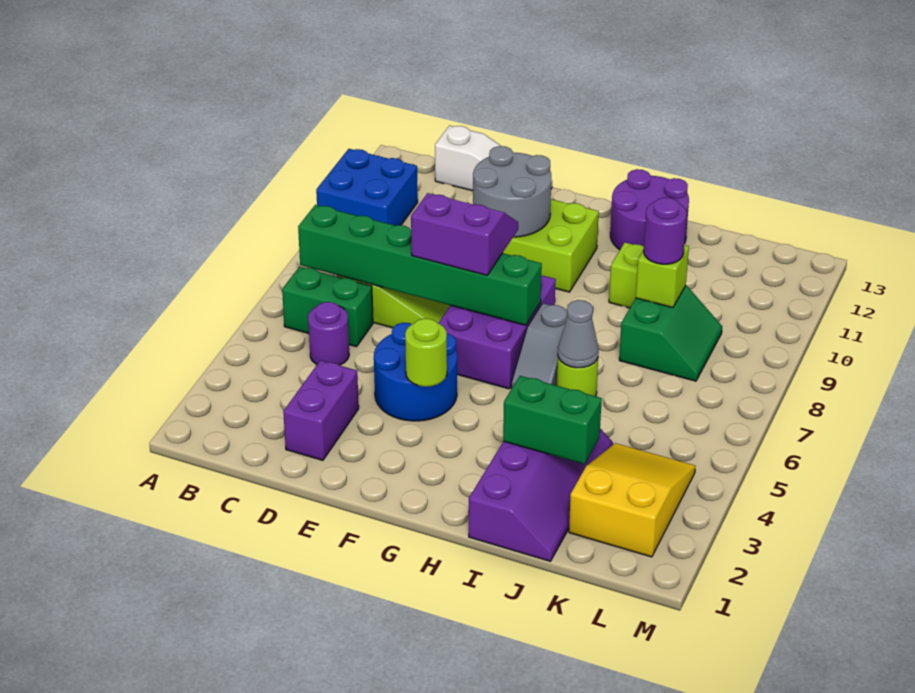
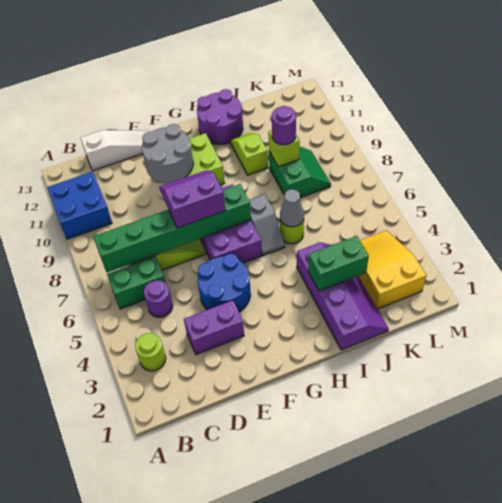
purple 1x2 brick [283,360,359,460] -> purple 1x2 brick turned to [184,300,244,355]
lime 1x1 round brick [405,318,447,387] -> lime 1x1 round brick moved to [135,333,166,371]

